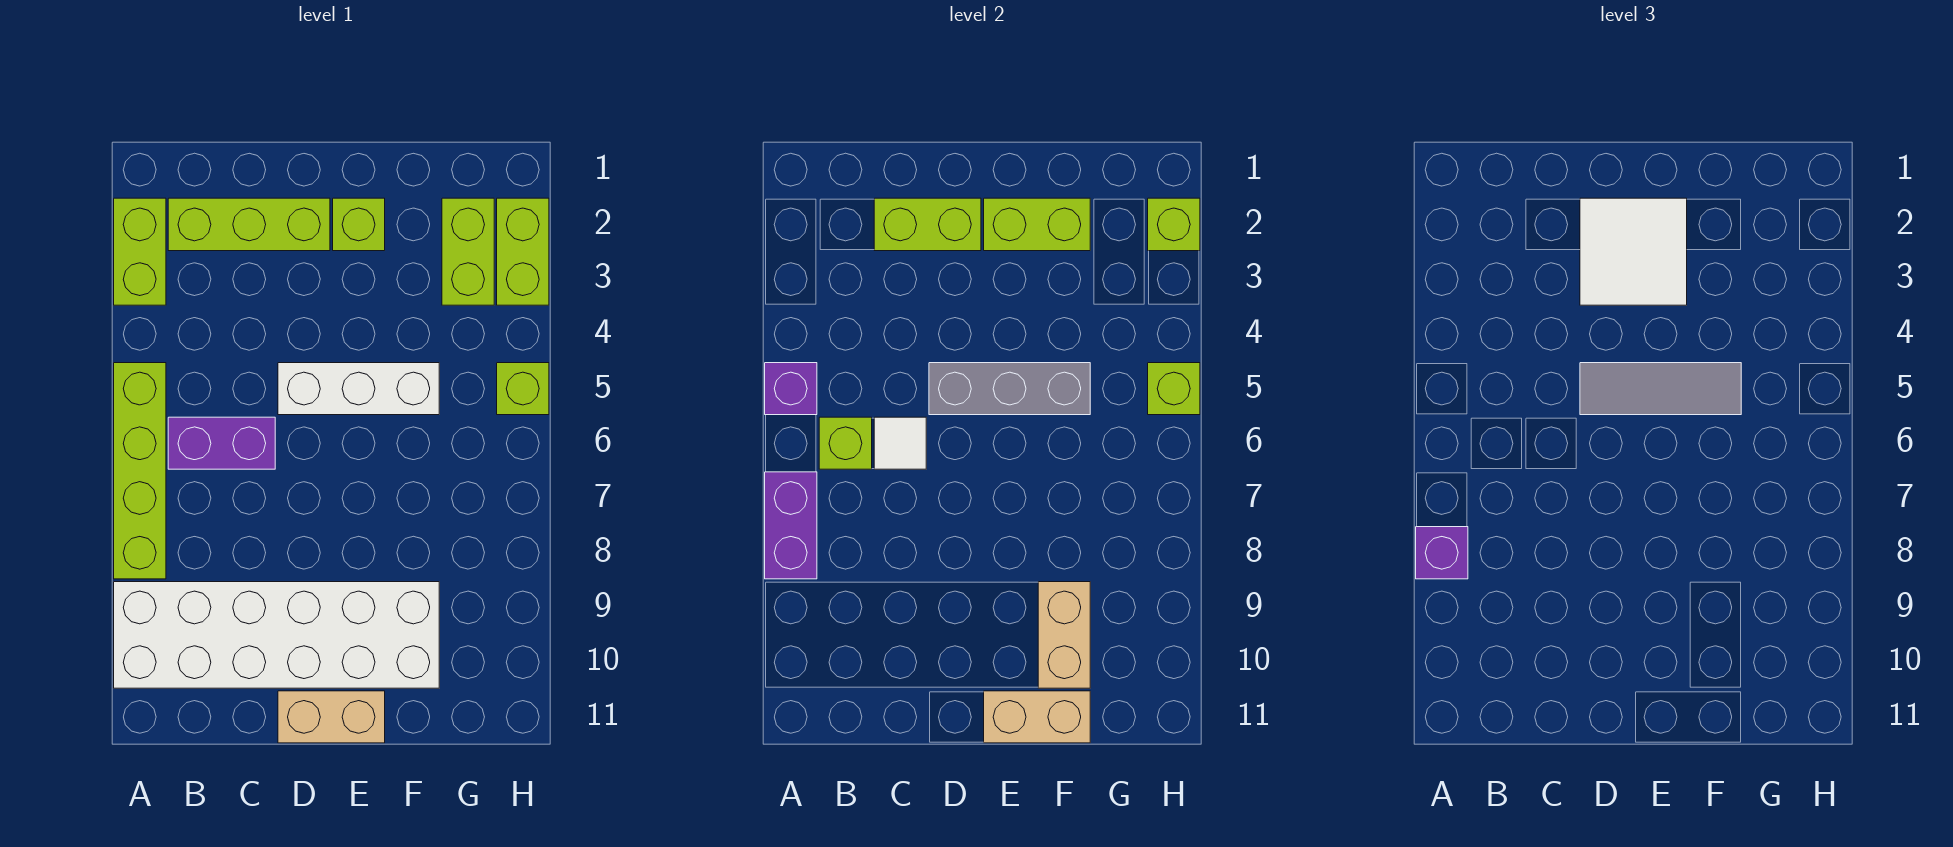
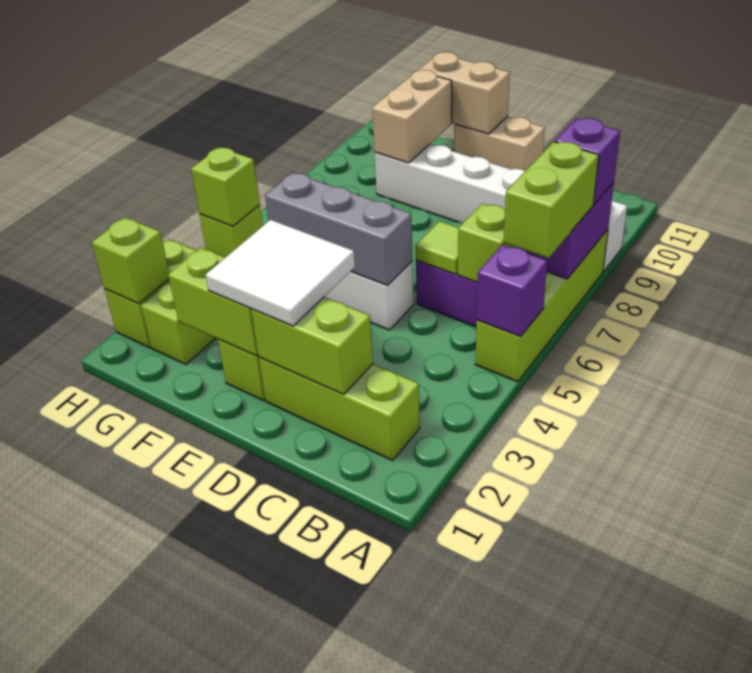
lime 1x2 brick [114,198,166,305] -> lime 1x2 brick moved to [504,142,599,258]
white 2x6 brick [114,582,439,688] -> white 1x6 brick [375,144,627,272]
white 1x1 tile [874,417,926,469] -> lime 1x1 tile [415,221,458,274]
grey 1x3 tile [1580,363,1741,415] -> none

